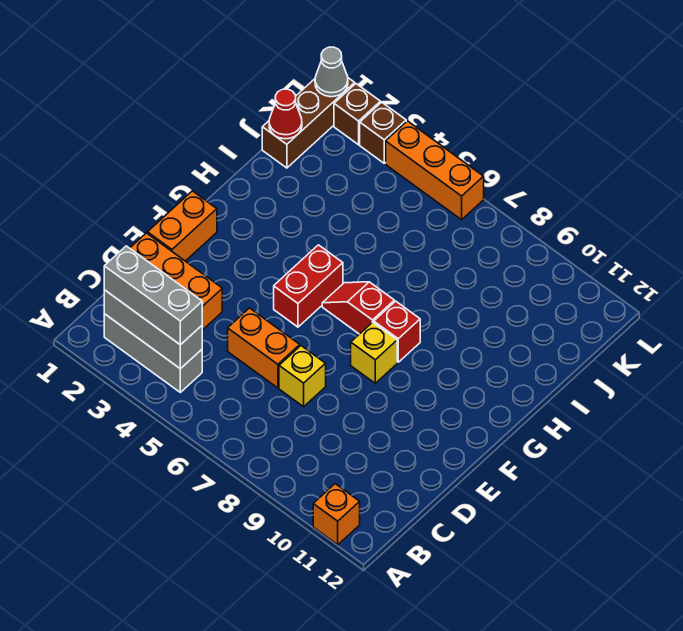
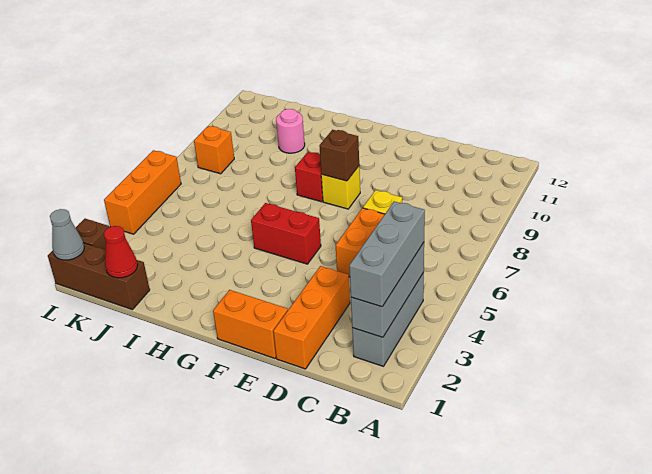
orange 1x1 brick [313,484,360,545] -> orange 1x1 brick moved to [194,126,234,174]
red 1x2 slope [322,282,394,334] -> none
none -> pink 1x1 round brick [276,109,305,153]
brown 1x1 brick [360,102,406,163] -> brown 1x1 brick moved to [319,130,359,181]

